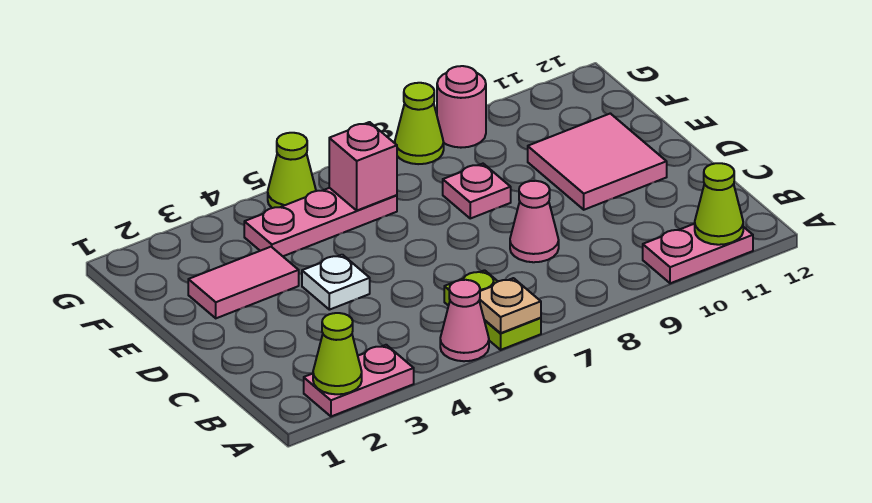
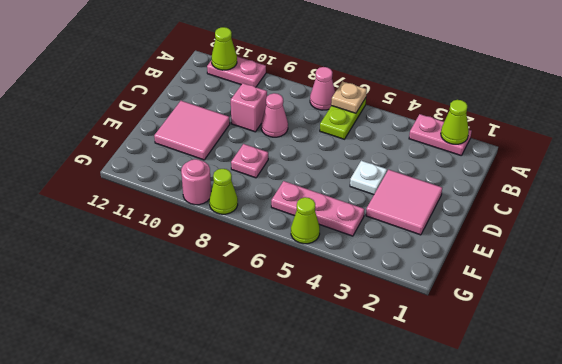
pink 1x1 cone [440,280,489,361] -> pink 1x1 cone moved to [310,67,335,110]
pink 1x2 tile [188,247,299,318] -> pink 2x2 tile [366,170,442,235]
pink 1x1 brick [329,122,397,210] -> pink 1x1 brick moved to [231,83,267,132]

